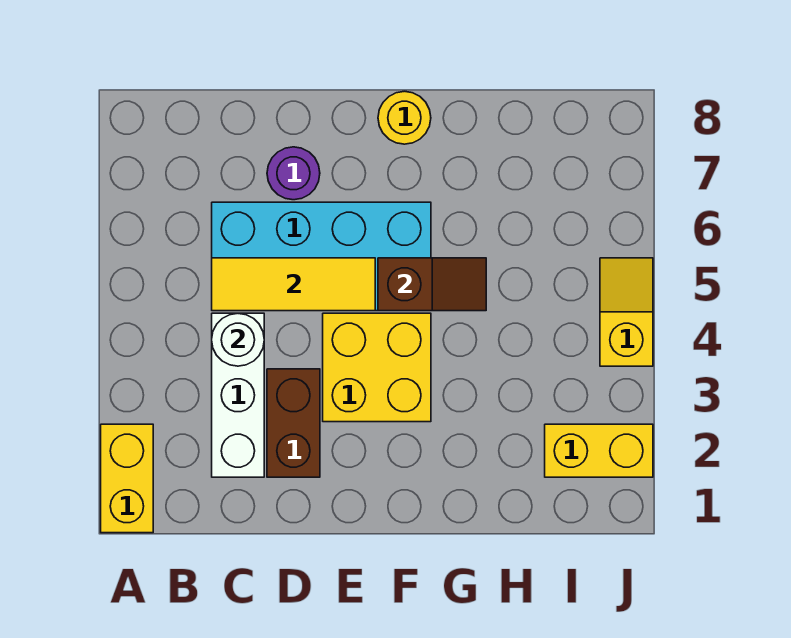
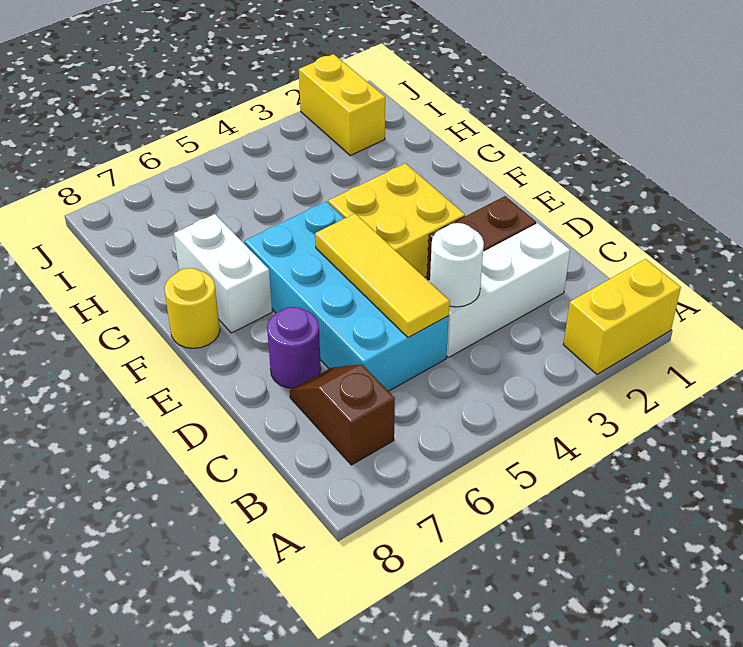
brown 1x2 slope [378,258,486,311] -> brown 1x2 slope moved to [290,364,395,465]
none -> white 1x2 brick [174,214,272,333]
yellow 1x2 slope [600,258,653,366] -> none

